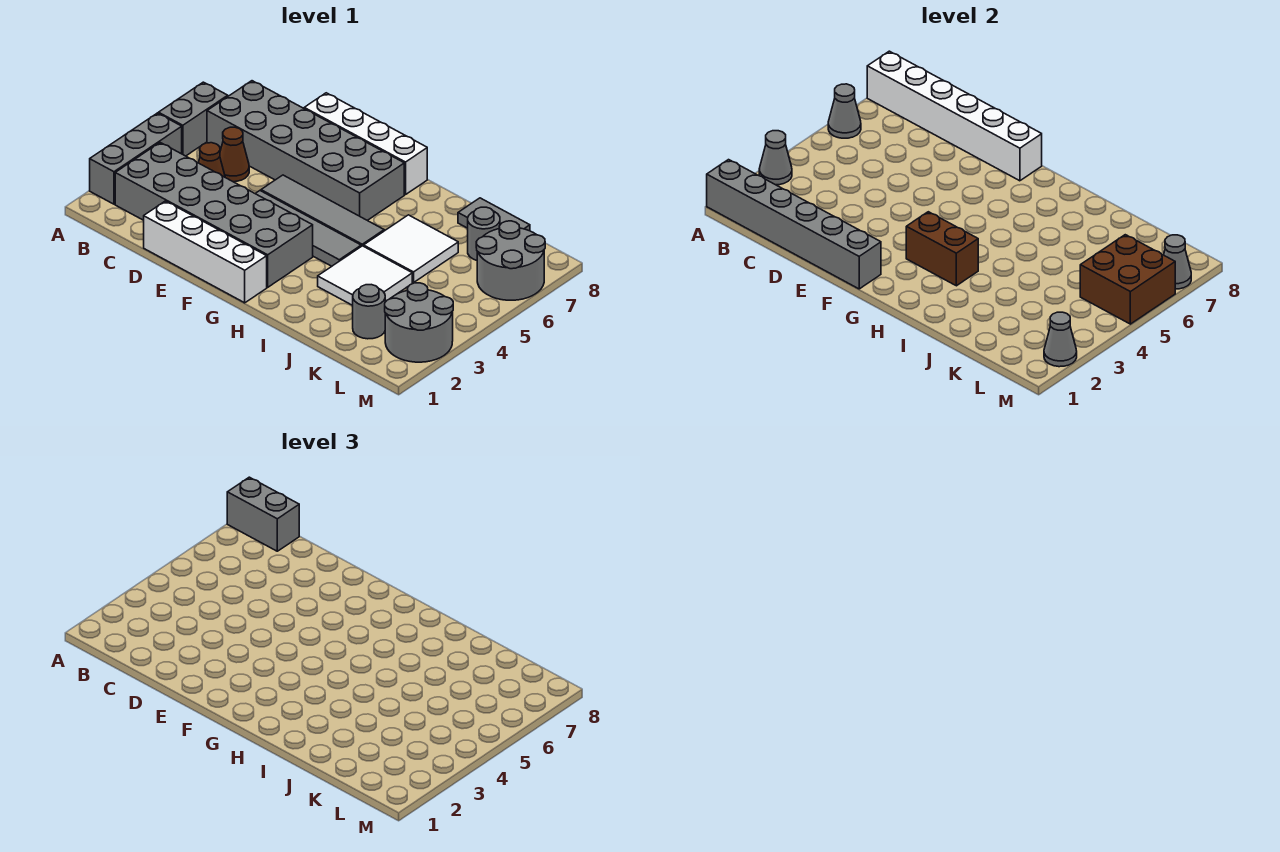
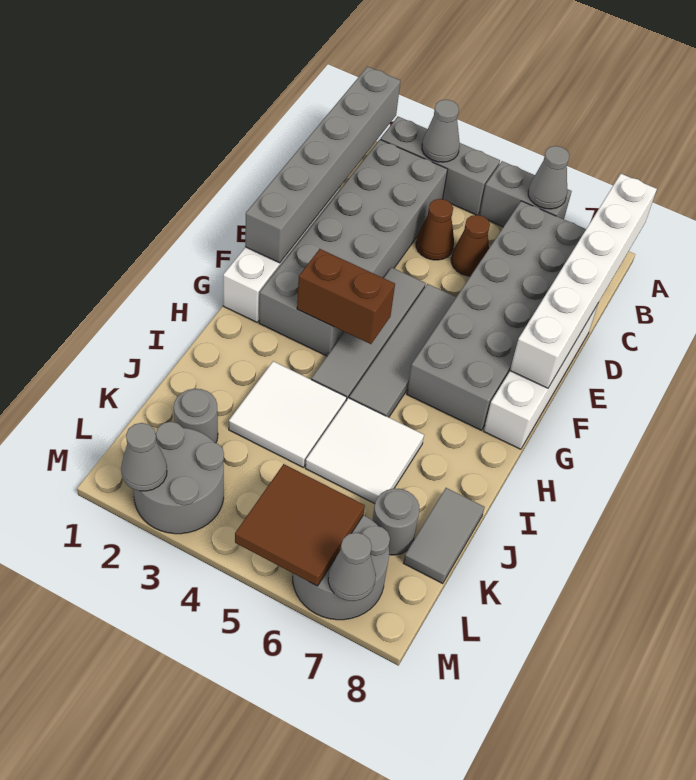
grey 1x2 brick [227,477,299,551] -> none
brown 1x2 brick [906,212,978,286] -> brown 1x2 brick turned to [297,249,395,344]
brown 2x2 brick [1080,235,1175,324] -> brown 2x2 tile [235,464,365,586]

